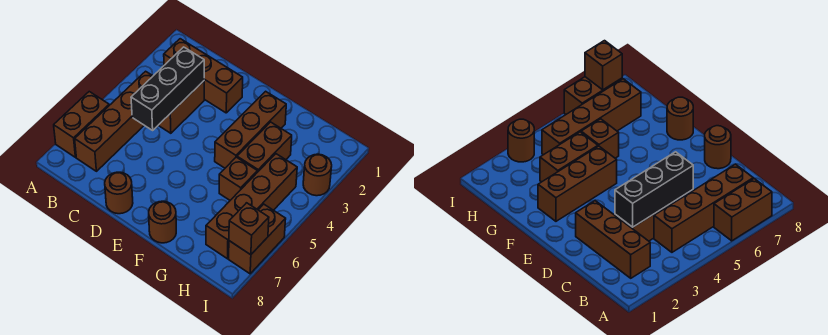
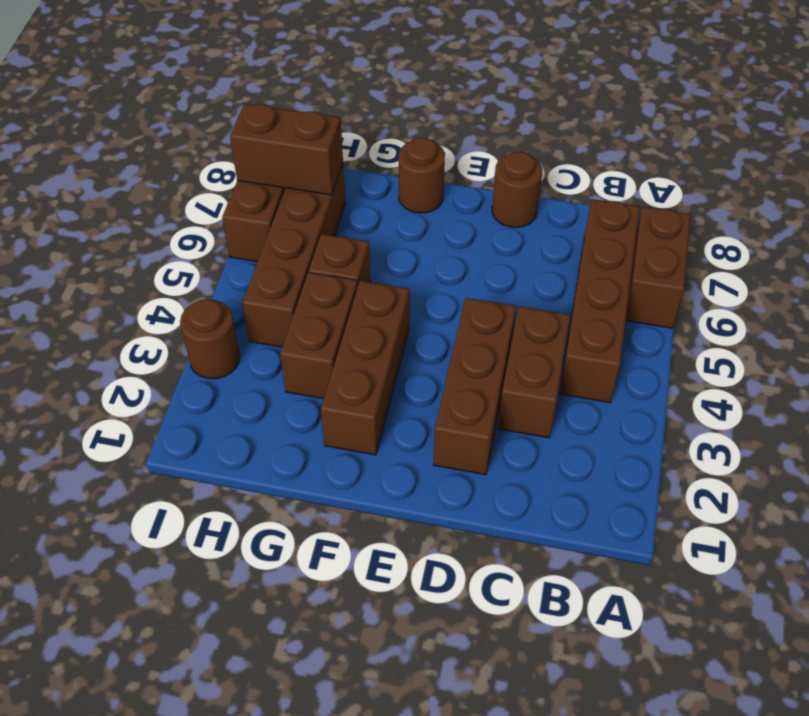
brown 1x3 brick [164,39,243,113] -> brown 1x3 brick turned to [433,298,516,475]
black 1x3 brick [131,47,204,130] -> none
brown 1x1 brick [229,203,269,255] -> brown 1x2 brick [230,104,343,195]

